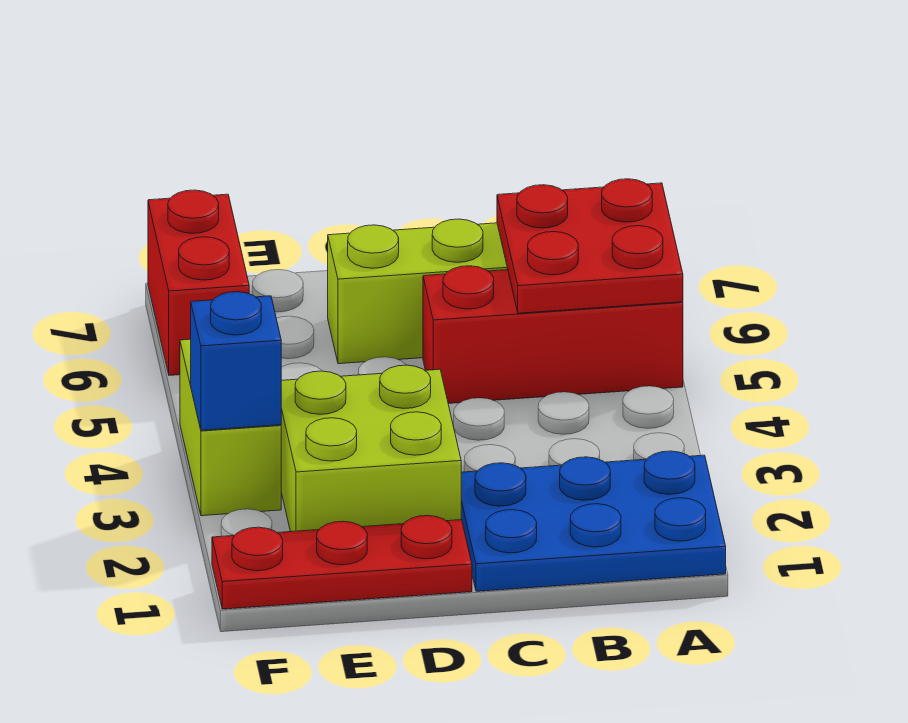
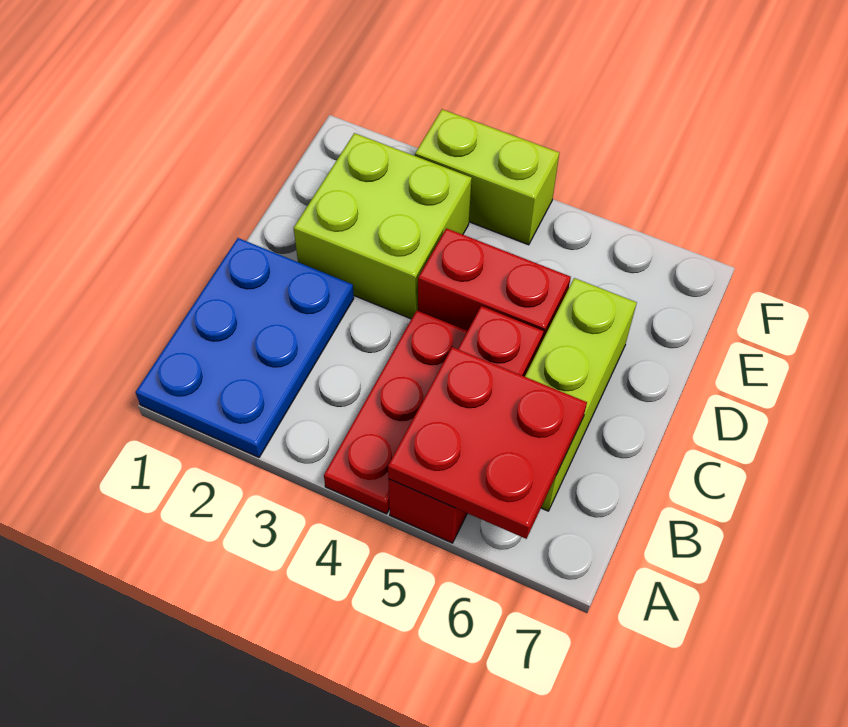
red 1x3 plate [212,516,472,609] -> red 1x3 plate moved to [324,310,467,514]
blue 1x1 brick [191,292,281,430] -> none
red 1x2 brick [148,190,249,375] -> red 1x2 brick moved to [418,228,571,341]

